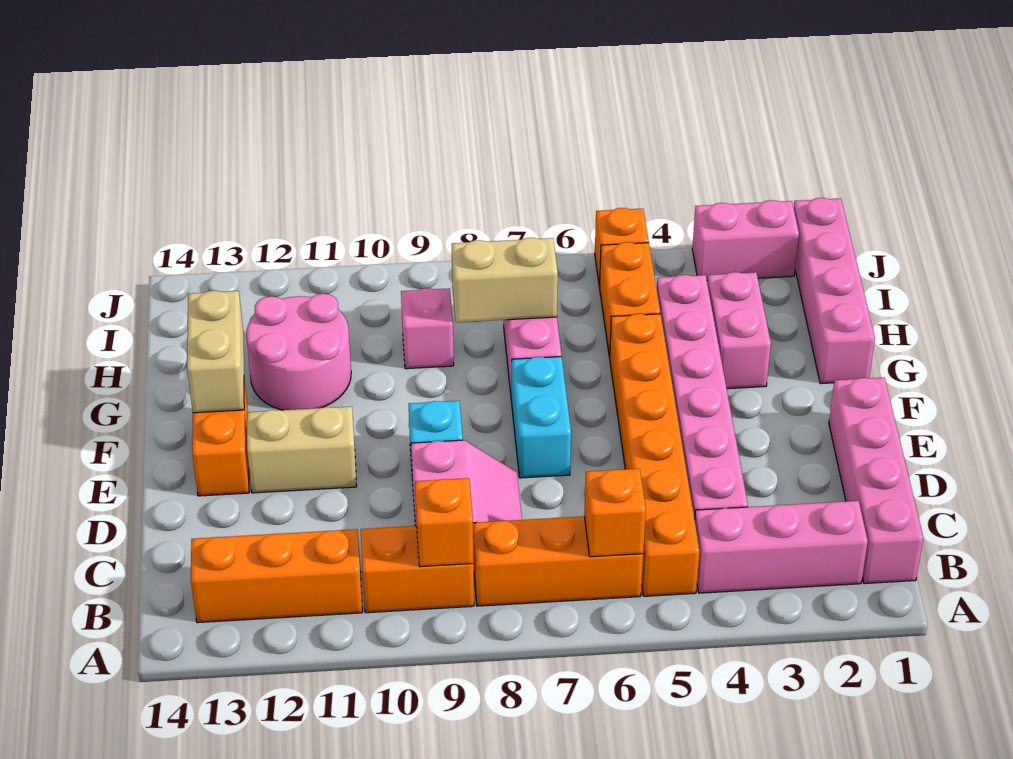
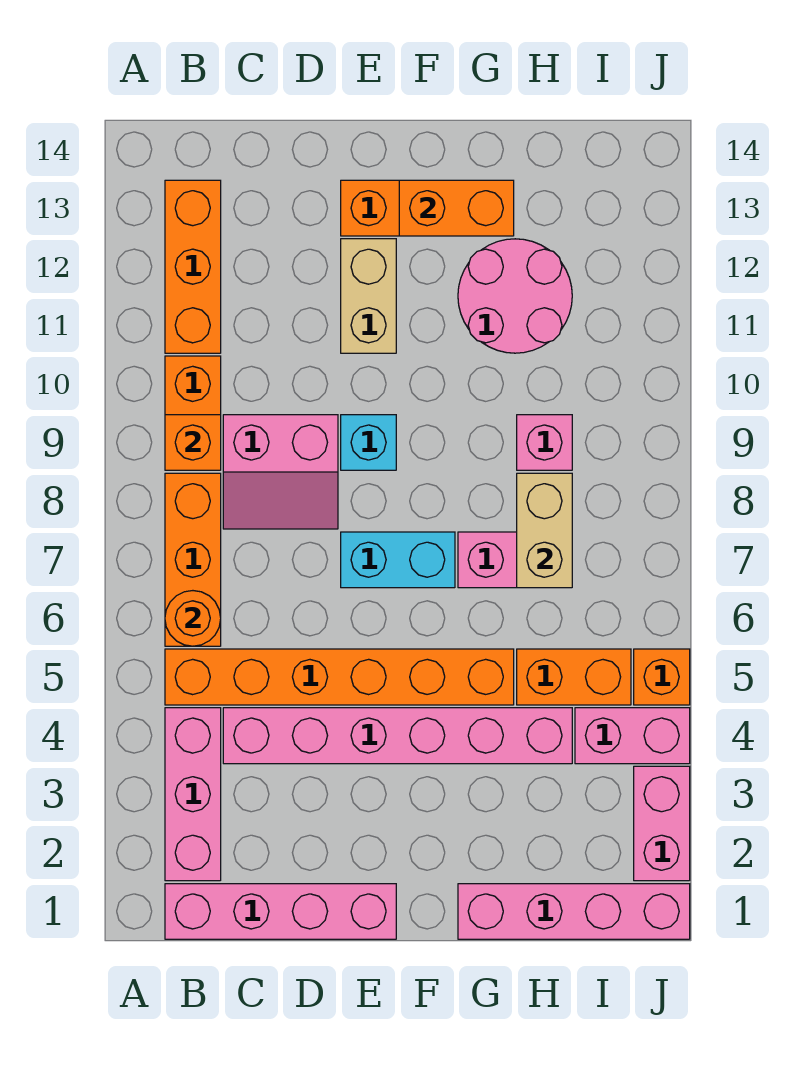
orange 1x1 brick [584,469,646,557] -> orange 1x1 round brick [165,591,221,646]
tan 1x2 brick [187,291,244,413] -> orange 1x2 brick [399,180,514,236]
pink 1x2 brick [707,272,771,389] -> pink 1x2 brick moved to [575,708,690,764]

